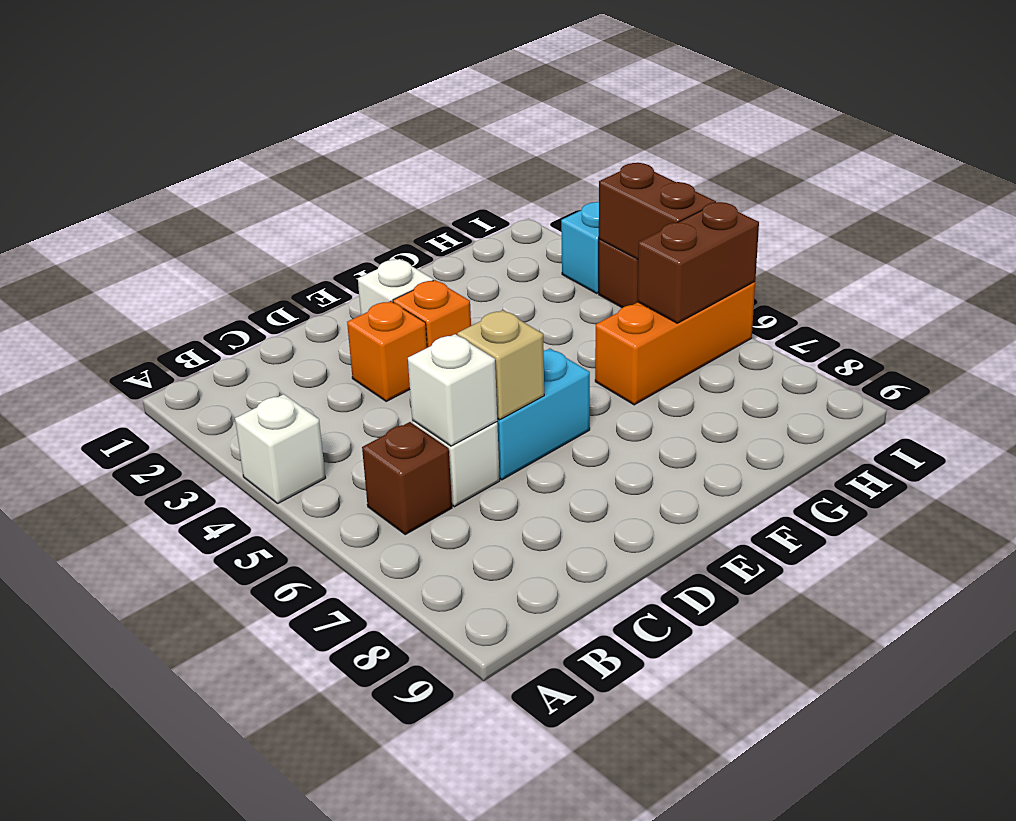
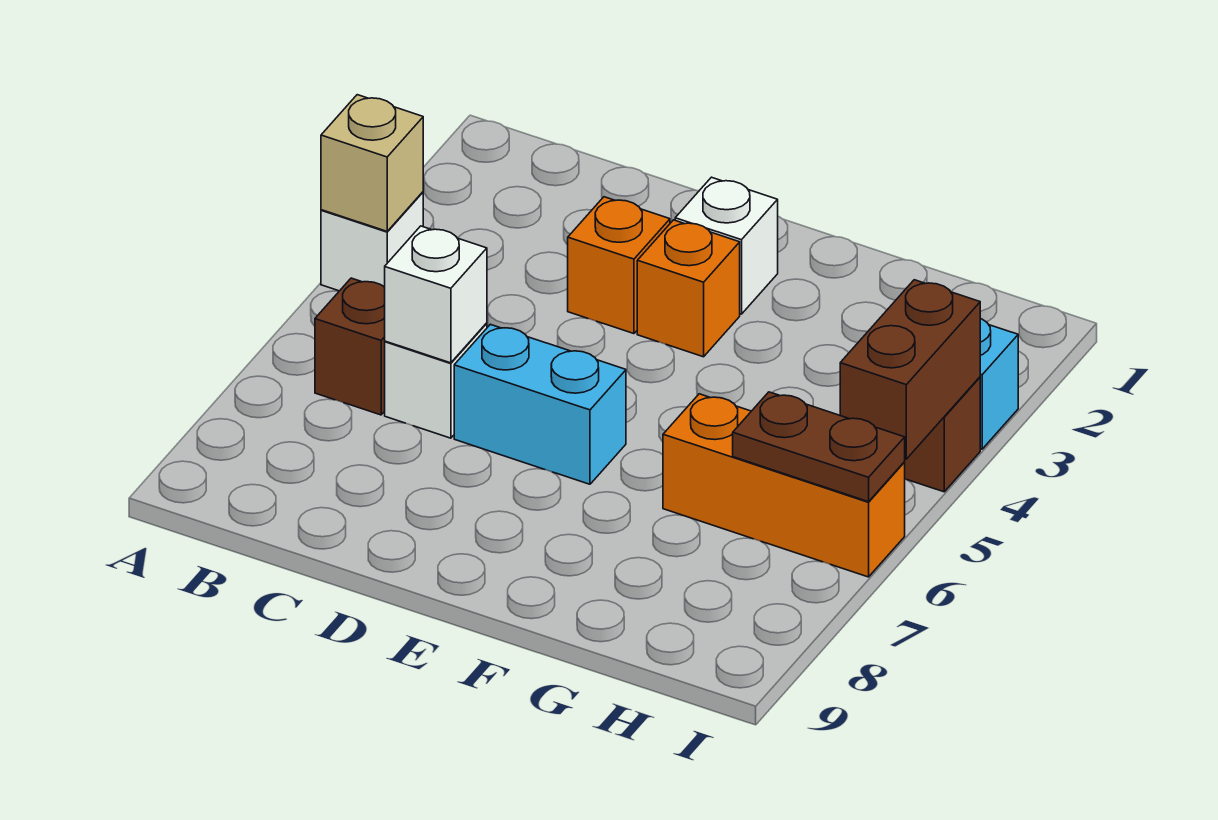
tan 1x1 brick [457,310,544,420] -> tan 1x1 brick moved to [321,95,423,231]
brown 1x2 brick [637,202,759,323] -> brown 1x2 plate [733,392,905,502]

